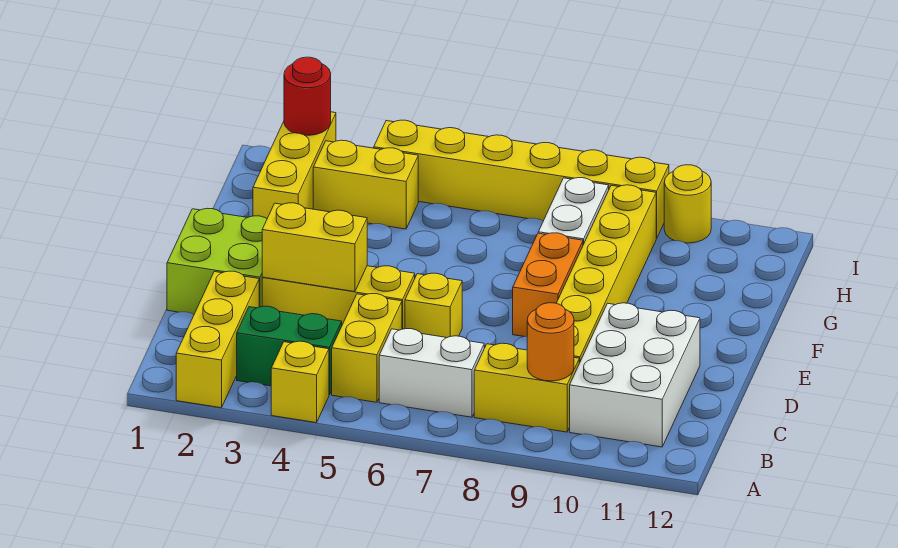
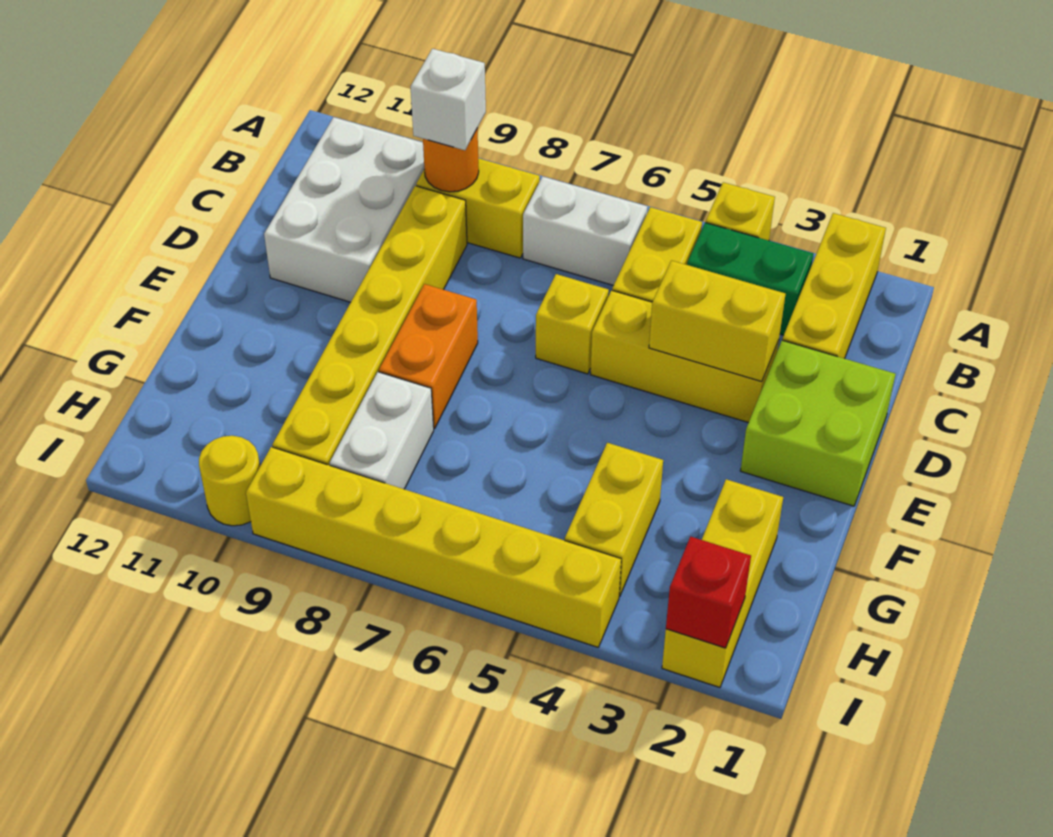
none -> white 1x1 brick [411,49,486,150]
yellow 1x2 brick [313,140,418,229] -> yellow 1x2 brick turned to [565,443,663,597]
red 1x1 round brick [284,57,331,135] -> red 1x1 brick [666,537,751,648]

